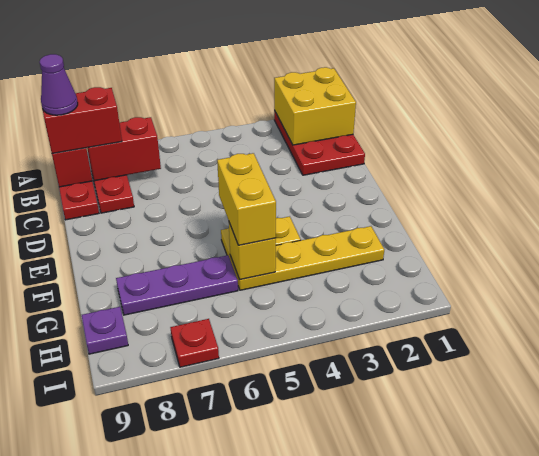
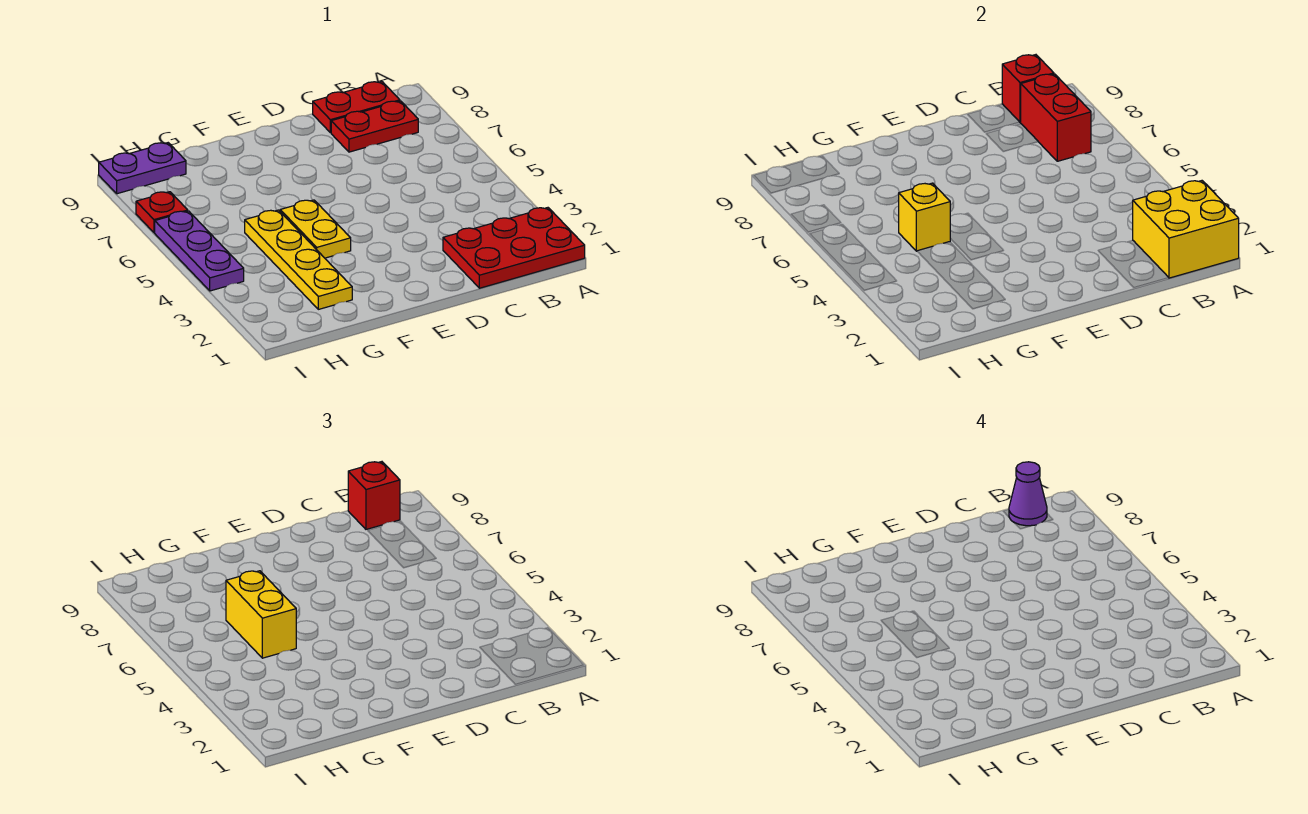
red 1x2 brick [43,87,122,153] -> red 1x1 brick [348,462,400,529]
yellow 1x2 brick [217,153,276,245] -> yellow 1x2 brick turned to [226,571,296,658]
purple 1x3 plate [116,255,238,315] -> purple 1x3 plate moved to [155,211,244,291]
purple 1x1 plate [82,307,128,354] -> purple 1x2 plate [99,143,186,194]

